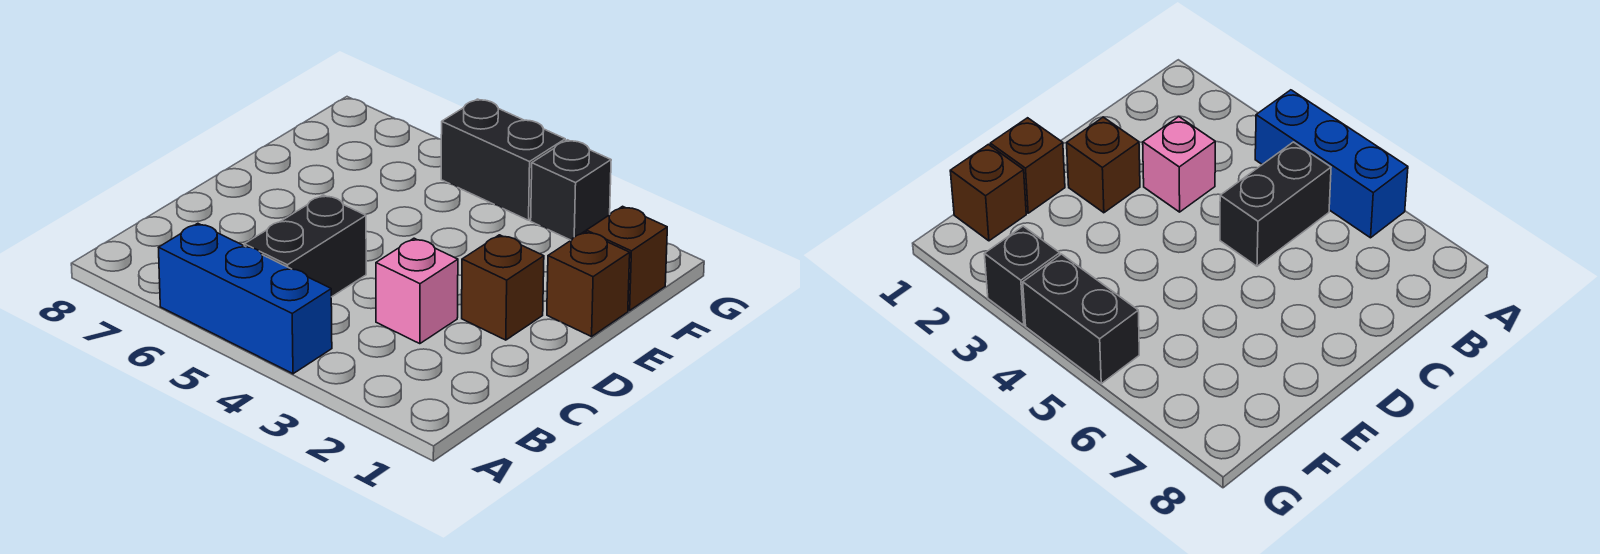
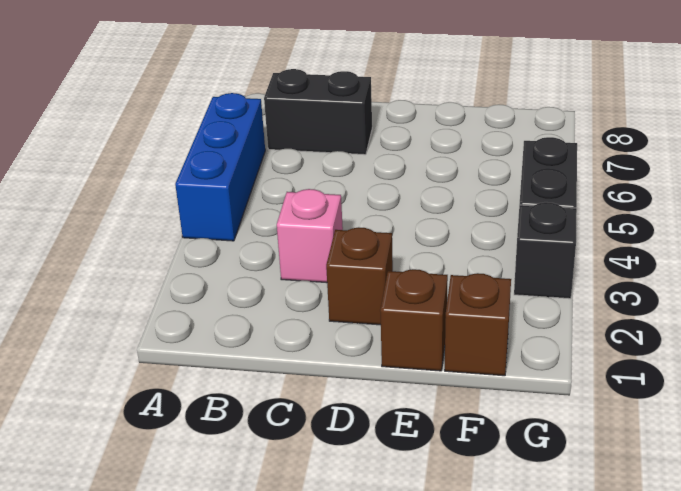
black 1x2 brick [244,195,366,297] -> black 1x2 brick moved to [264,69,372,155]

